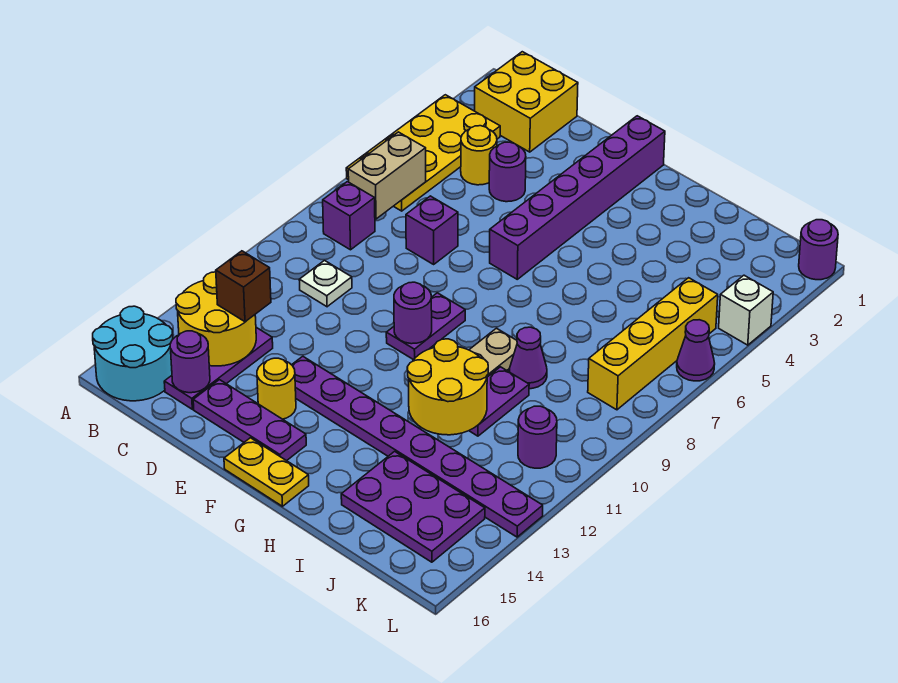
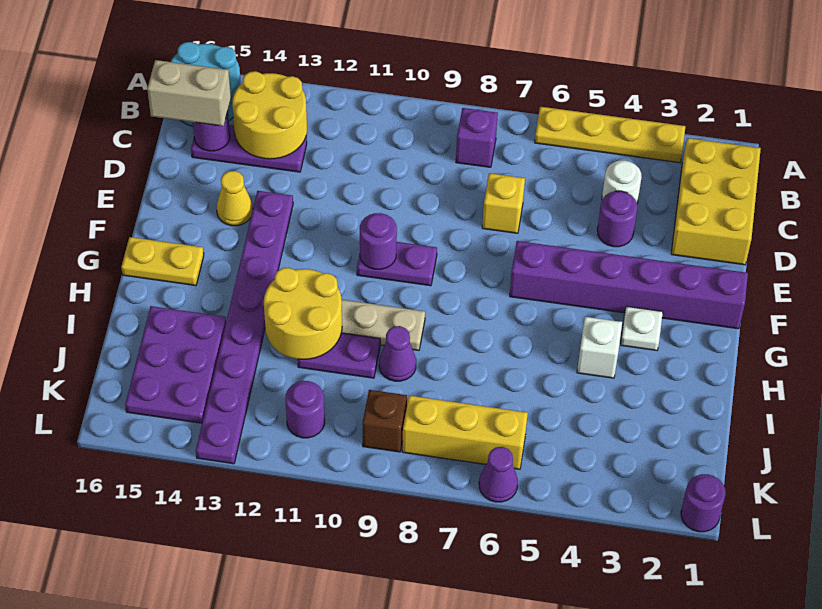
yellow 2x4 plate [346,95,500,211] -> yellow 1x4 plate [535,107,686,163]
yellow 2x2 brick [475,52,578,152] -> yellow 2x3 brick [671,138,761,265]
tan 1x2 brick [348,132,426,219] -> tan 1x2 brick moved to [147,60,231,126]
yellow 1x1 round brick [461,126,497,185] -> white 1x1 round brick [602,160,642,203]
white 1x1 plate [299,261,352,307] -> white 1x1 plate moved to [621,306,663,350]
brown 1x1 brick [216,251,271,322] -> brown 1x1 brick moved to [363,390,407,452]
purple 1x1 brick [406,196,458,264] -> yellow 1x1 brick [482,173,525,233]
purple 1x3 plate [193,380,306,461] -> none
yellow 1x1 round brick [257,358,296,419] -> yellow 1x1 cone [217,171,253,226]
yellow 1x2 plate [224,438,309,506] -> yellow 1x2 plate turned to [121,237,204,286]
yellow 1x4 brick [588,278,718,410] -> yellow 1x3 brick [402,396,528,469]
white 1x1 brick [719,275,773,345] -> white 1x1 brick moved to [577,317,622,378]

